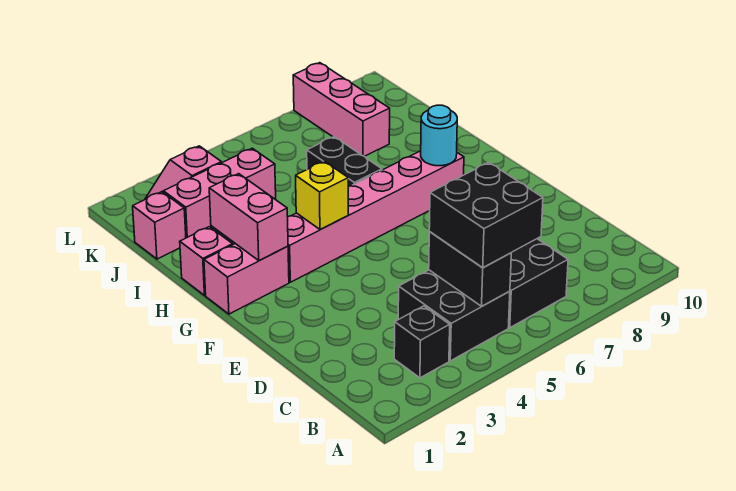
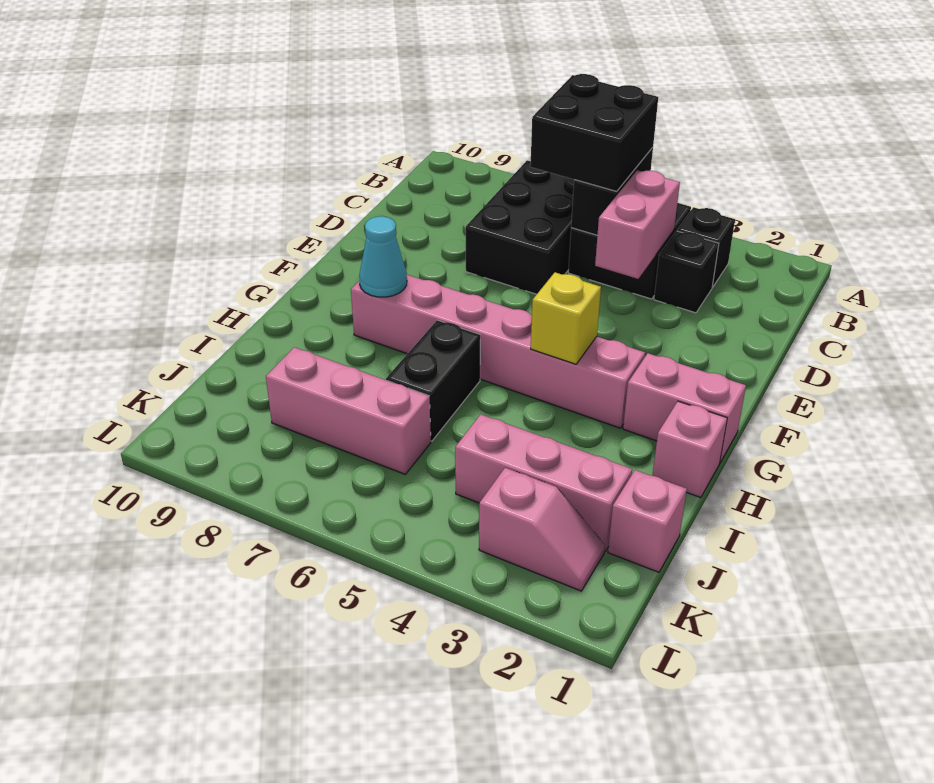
none -> black 1x1 brick [654,231,719,313]
pink 1x2 brick [209,174,288,261] -> pink 1x2 brick moved to [595,170,680,279]
cyan 1x1 round brick [421,105,457,166] -> cyan 1x1 cone [359,216,407,297]
pink 1x3 brick [293,63,390,156] -> pink 1x3 brick turned to [266,347,431,474]

